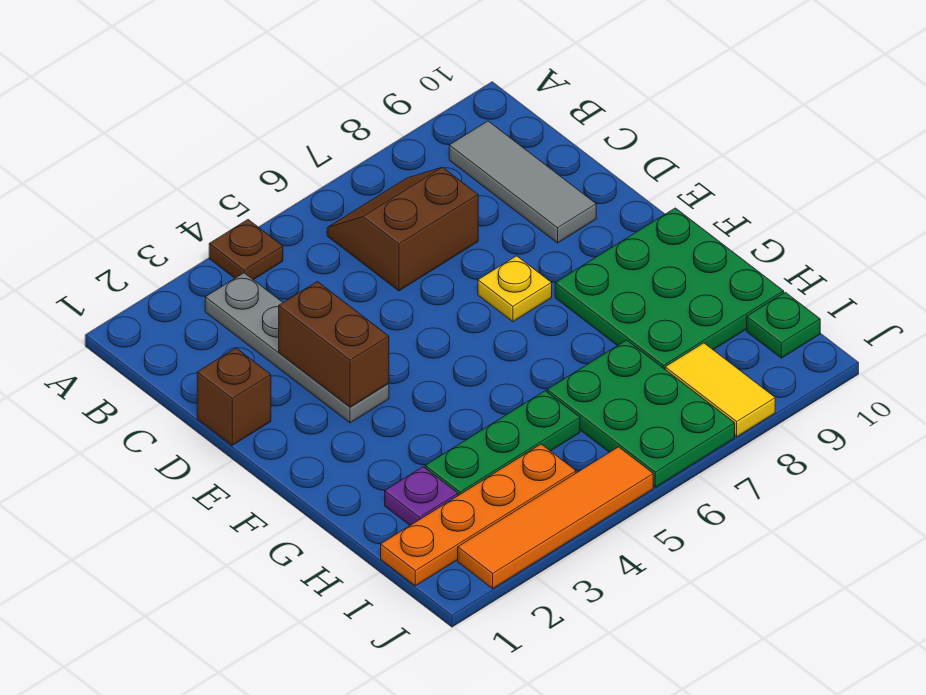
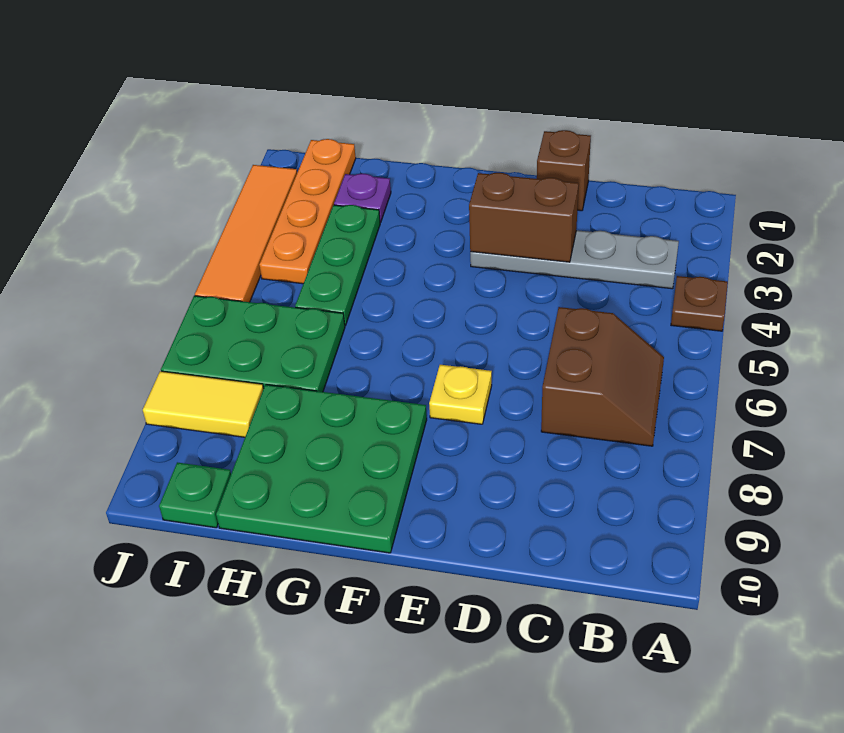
grey 1x3 tile [449,121,596,243] -> none

